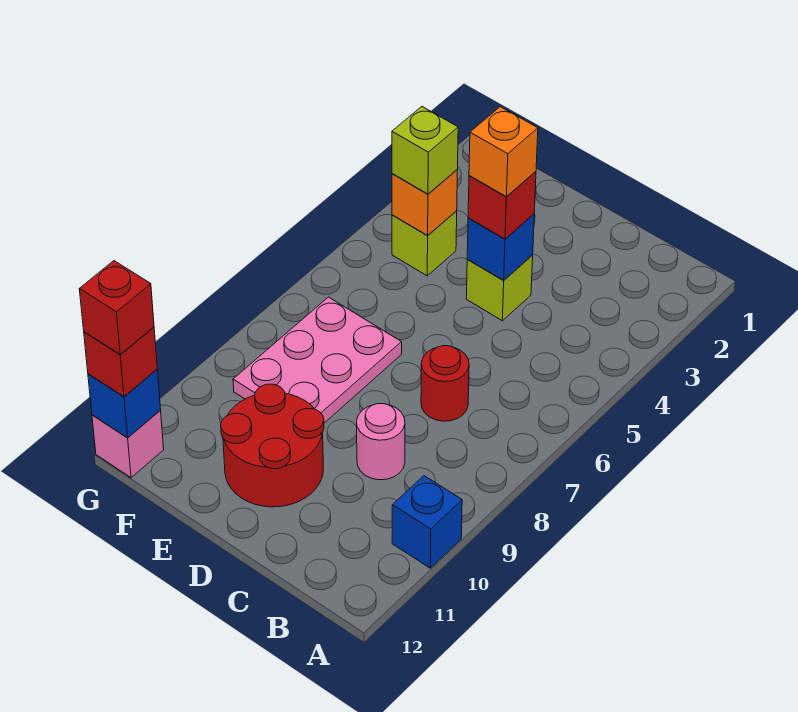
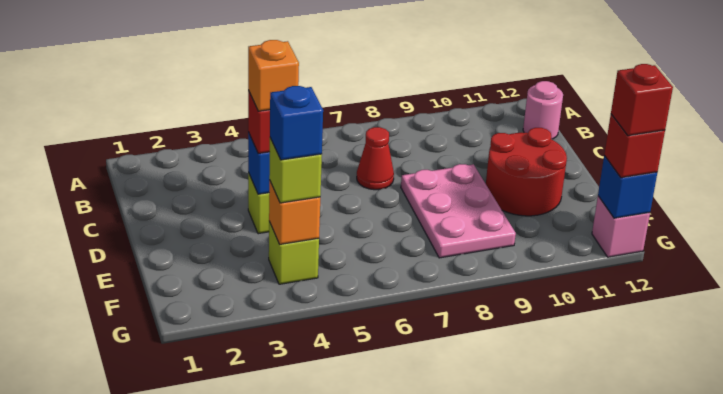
blue 1x1 brick [392,476,462,568] -> blue 1x1 brick moved to [270,86,323,160]
red 1x1 round brick [421,346,469,421] -> red 1x1 cone [357,127,394,190]
pink 1x1 round brick [357,404,405,480] -> pink 1x1 round brick moved to [523,81,563,139]
pink 2x3 plate [233,297,402,423] -> pink 2x3 plate turned to [401,164,516,258]

